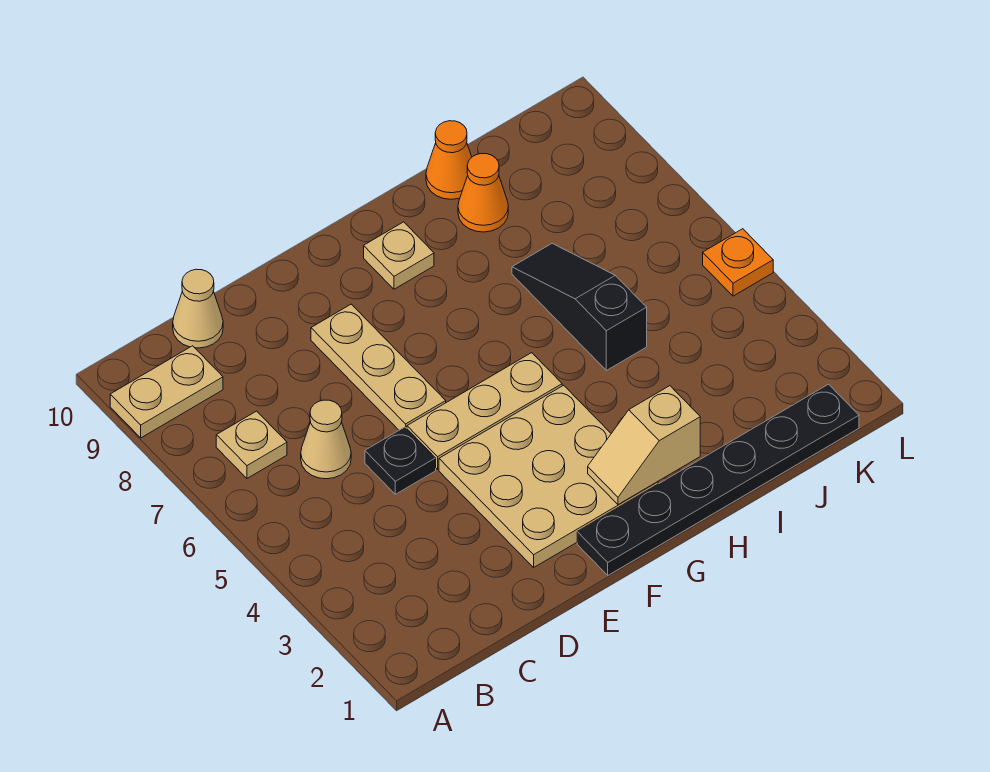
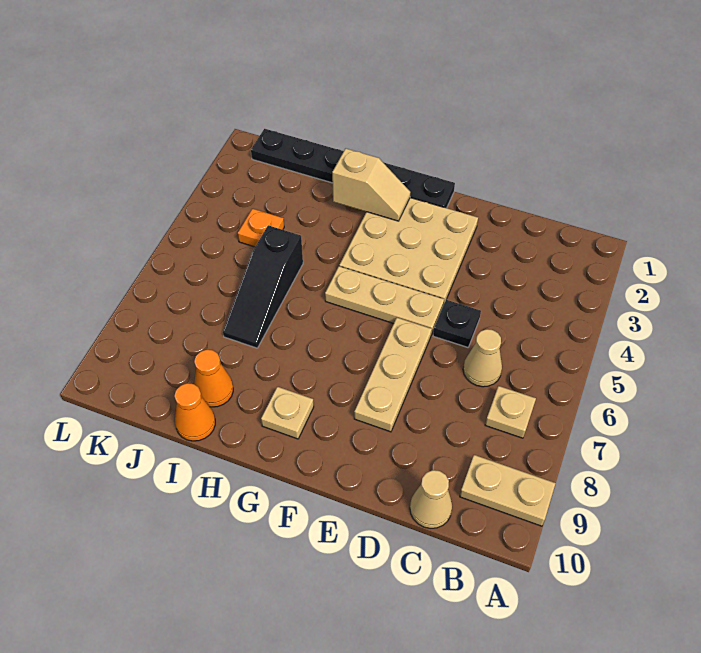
orange 1x1 plate [703,229,773,296] -> orange 1x1 plate moved to [238,209,284,247]

